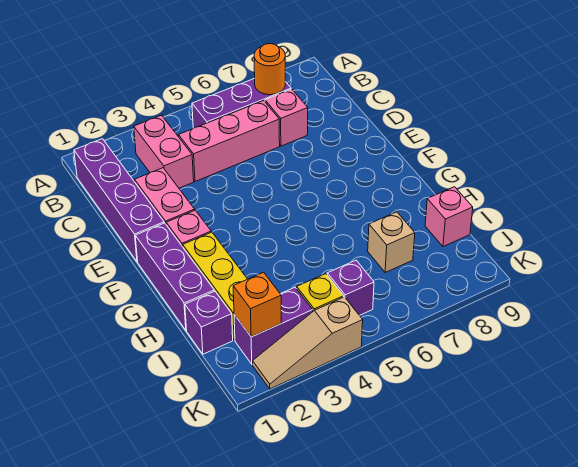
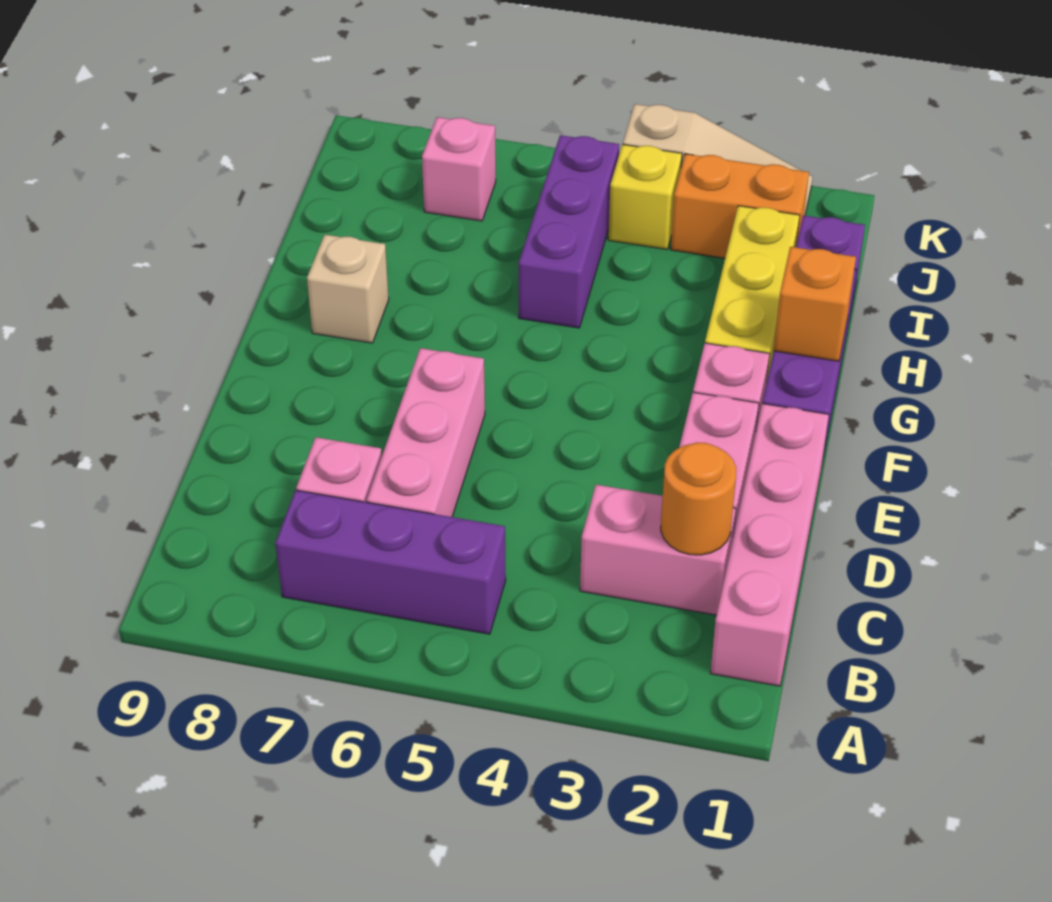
purple 1x4 brick [74,139,164,262] -> pink 1x4 brick [710,404,829,686]
pink 1x2 brick [134,115,194,188] -> pink 1x2 brick turned to [580,485,736,615]
orange 1x1 round brick [254,44,285,95] -> orange 1x1 round brick moved to [661,442,736,555]
pink 1x3 brick [179,100,280,182] -> pink 1x3 brick turned to [367,348,485,517]
tan 1x1 brick [368,212,415,272] -> tan 1x1 brick moved to [307,235,389,343]
pink 1x1 brick [425,187,473,247] -> pink 1x1 brick moved to [422,117,496,221]
purple 1x2 brick [234,287,313,364] -> orange 1x2 brick [671,154,809,258]
orange 1x1 brick [233,272,281,337] -> orange 1x1 brick moved to [774,247,856,361]
purple 1x1 brick [327,260,374,316] -> purple 1x3 brick [519,135,619,328]

